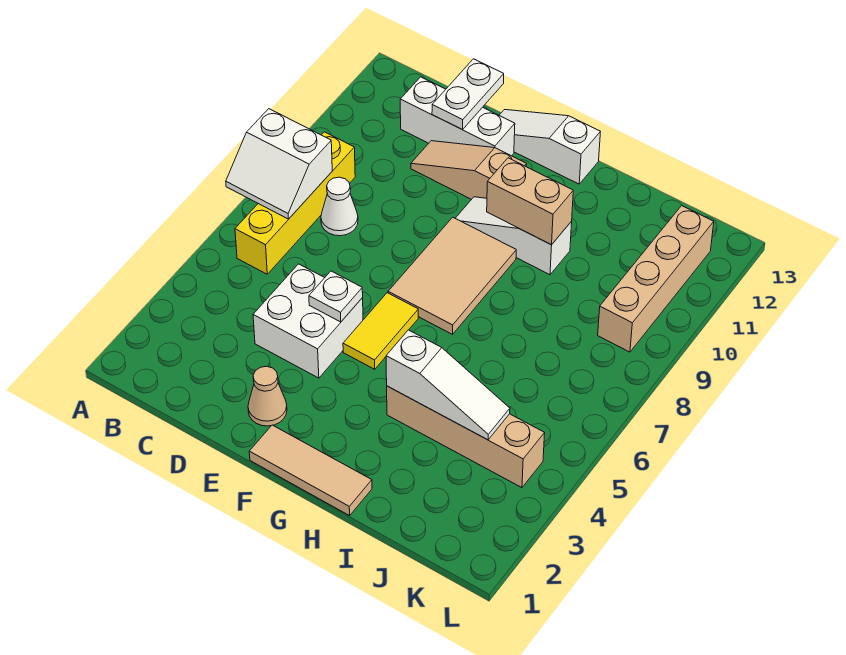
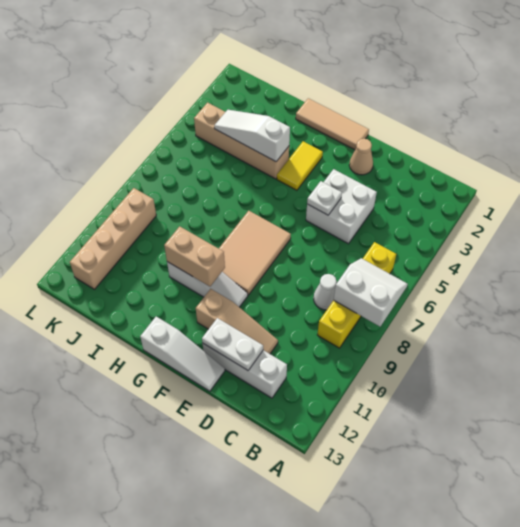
white 1x2 plate [432,59,504,130] -> white 1x2 plate turned to [202,318,263,370]
yellow 1x2 tile [343,293,418,369] -> yellow 1x2 tile moved to [277,141,323,190]

